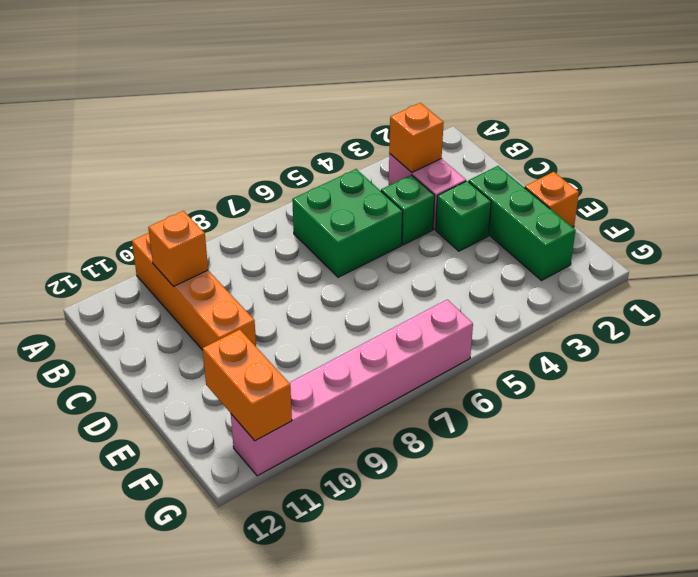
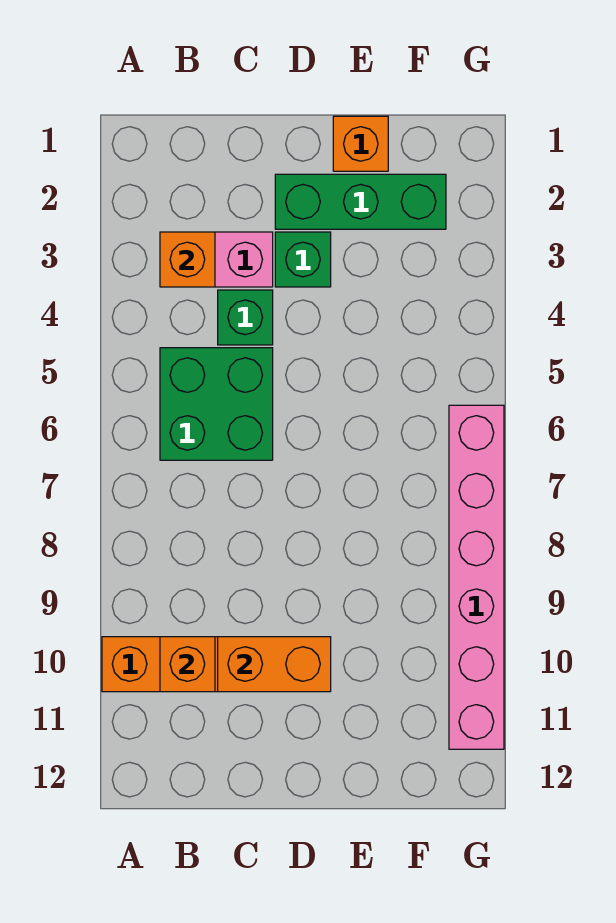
orange 1x2 brick [203,330,292,441] -> orange 1x2 brick moved to [218,637,331,692]

